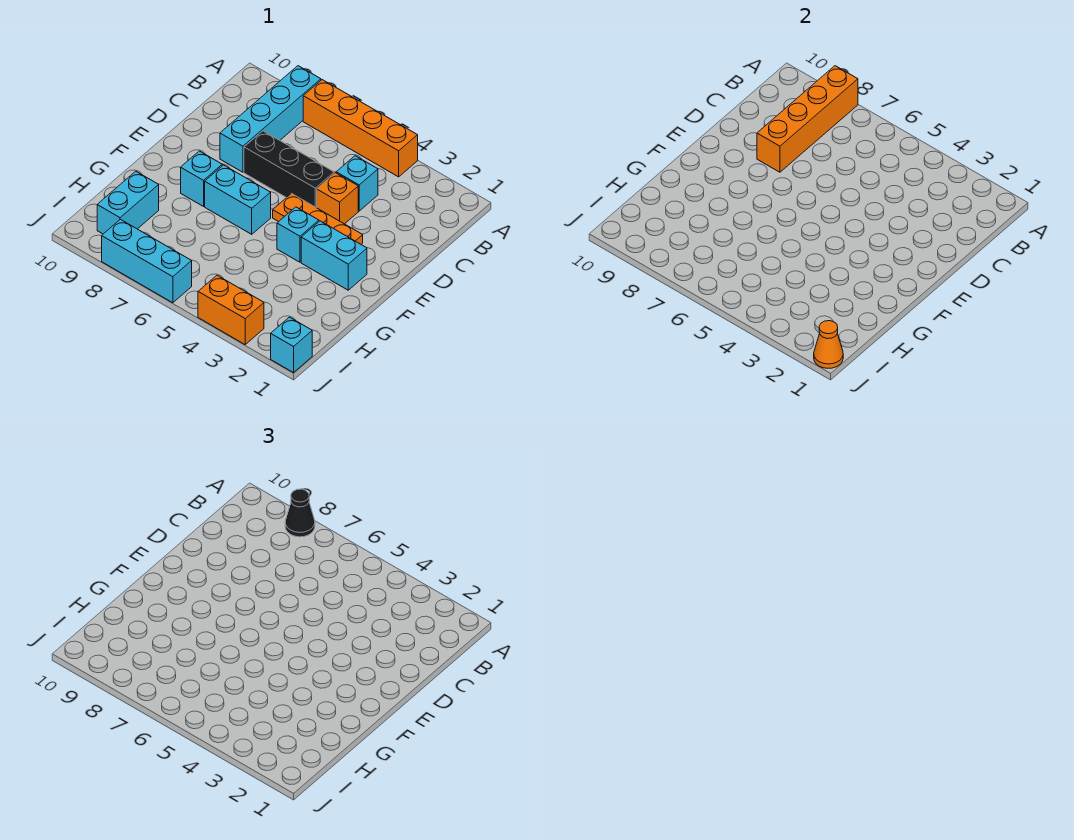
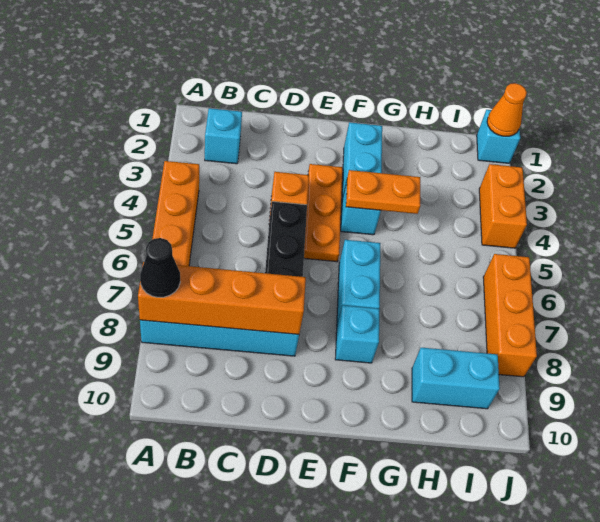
cyan 1x1 brick [336,156,378,211] -> cyan 1x1 brick moved to [205,108,242,164]
none -> orange 1x2 plate [346,170,420,214]
cyan 1x3 brick [102,219,192,303] -> orange 1x3 brick [483,254,537,377]

